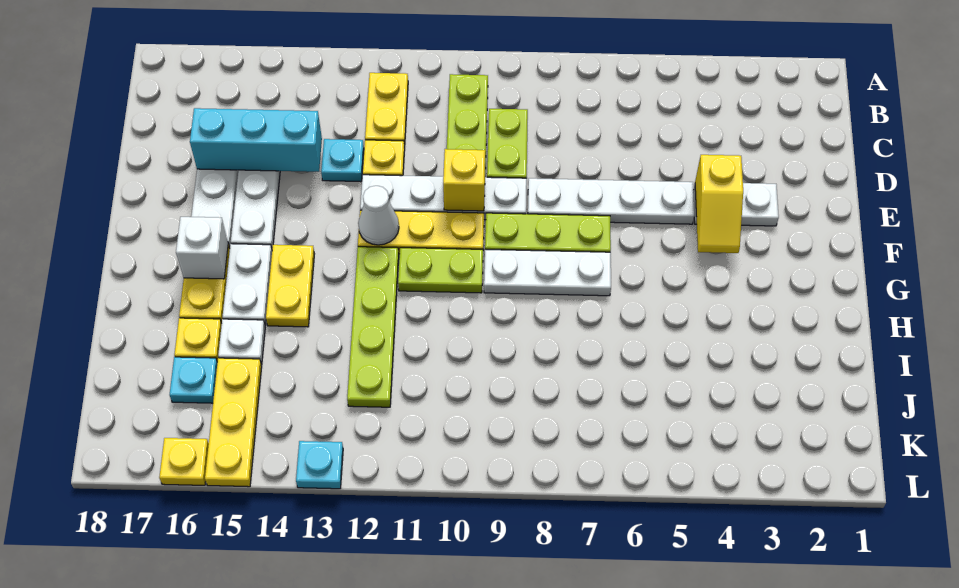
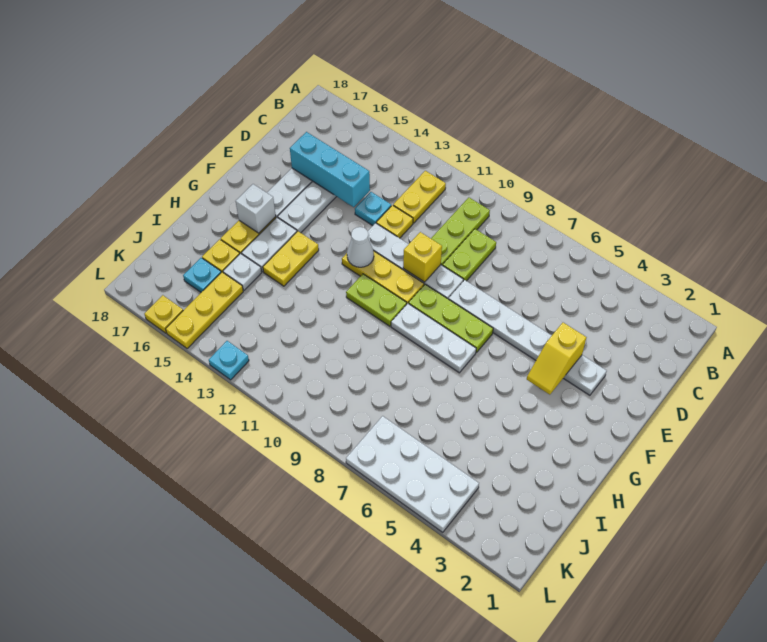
lime 1x4 plate [347,247,399,407] -> none
none -> white 2x4 plate [346,416,479,532]

